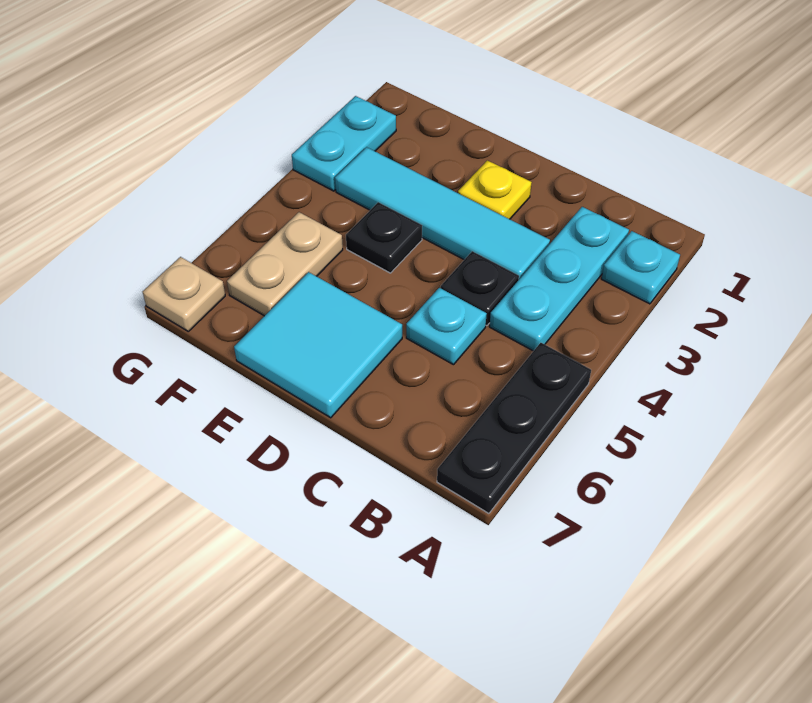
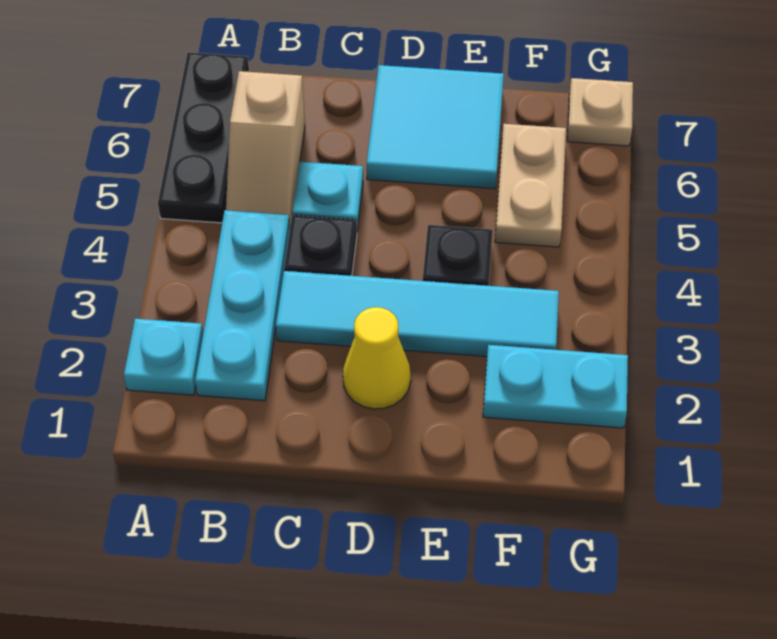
none -> tan 1x2 slope [226,71,305,225]
yellow 1x1 plate [458,160,532,219] -> yellow 1x1 cone [343,307,411,409]
cyan 1x2 plate [292,96,396,191] -> cyan 1x2 plate turned to [483,345,628,428]

